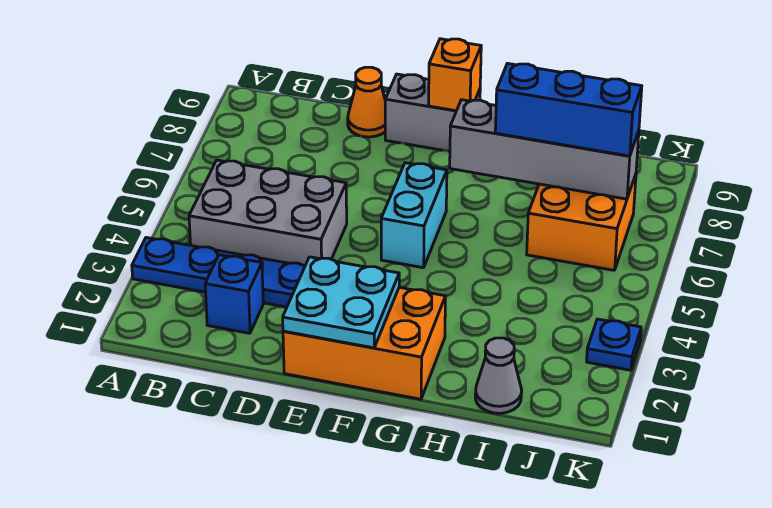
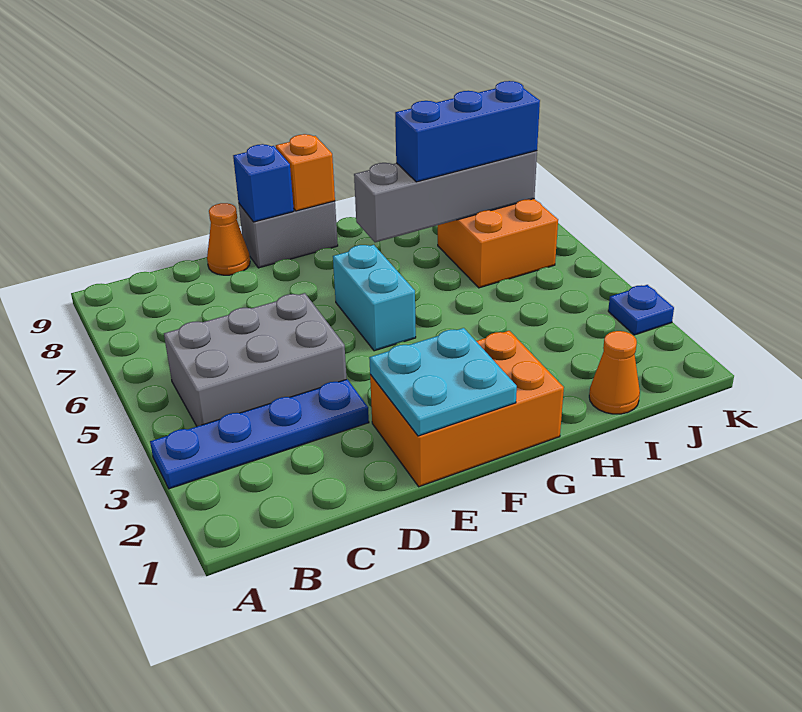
blue 1x1 brick [205,255,263,333] -> blue 1x1 brick moved to [233,144,294,222]
grey 1x1 cone [475,338,522,413] -> orange 1x1 cone [589,331,640,414]

